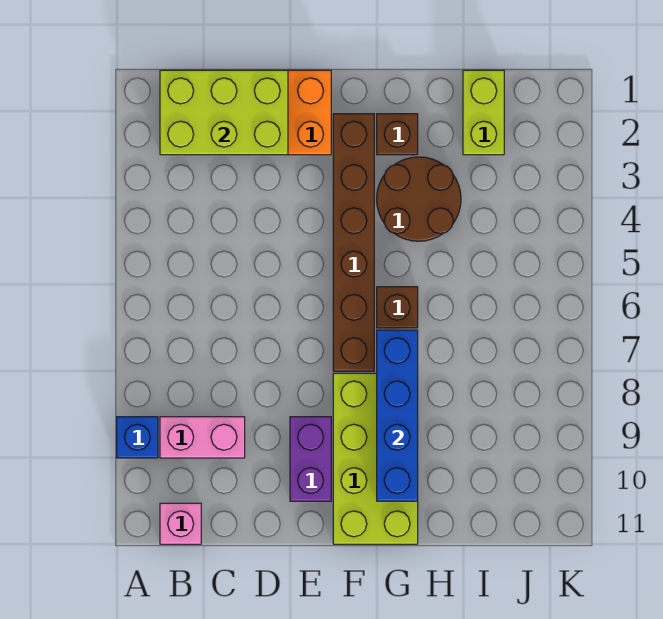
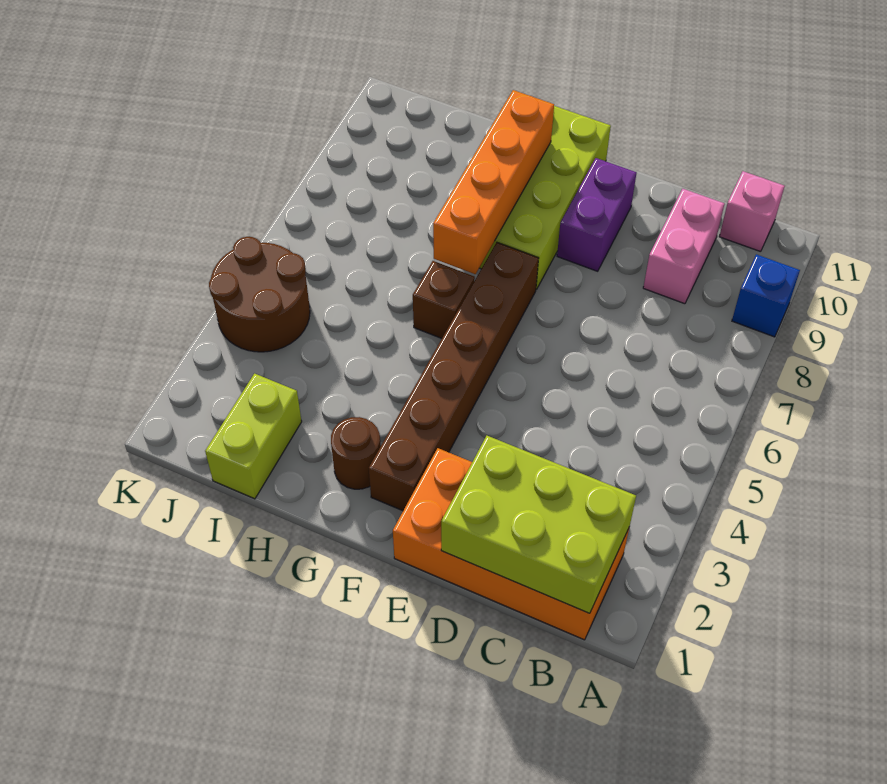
pink 1x2 brick [160,417,245,458] -> pink 1x2 brick turned to [643,189,725,304]
brown 1x1 brick [377,114,418,155] -> brown 1x1 round brick [331,417,381,489]
brown 2x2 round brick [377,157,461,241] -> brown 2x2 round brick moved to [209,237,310,352]
blue 1x4 brick [377,330,418,501] -> orange 1x4 brick [433,90,554,274]

